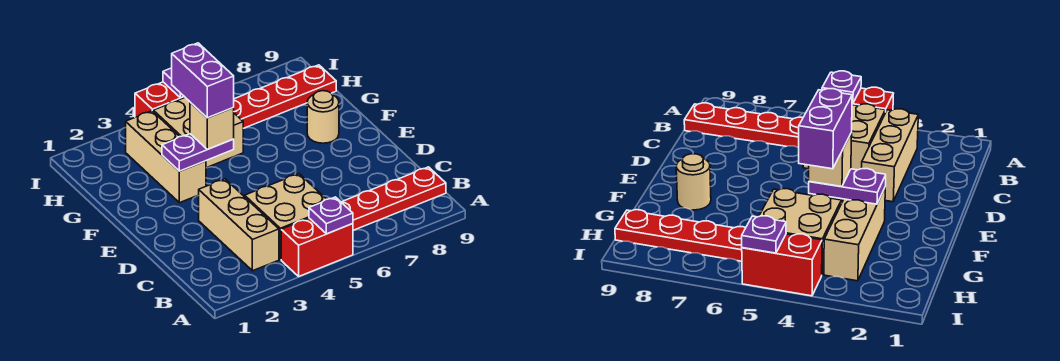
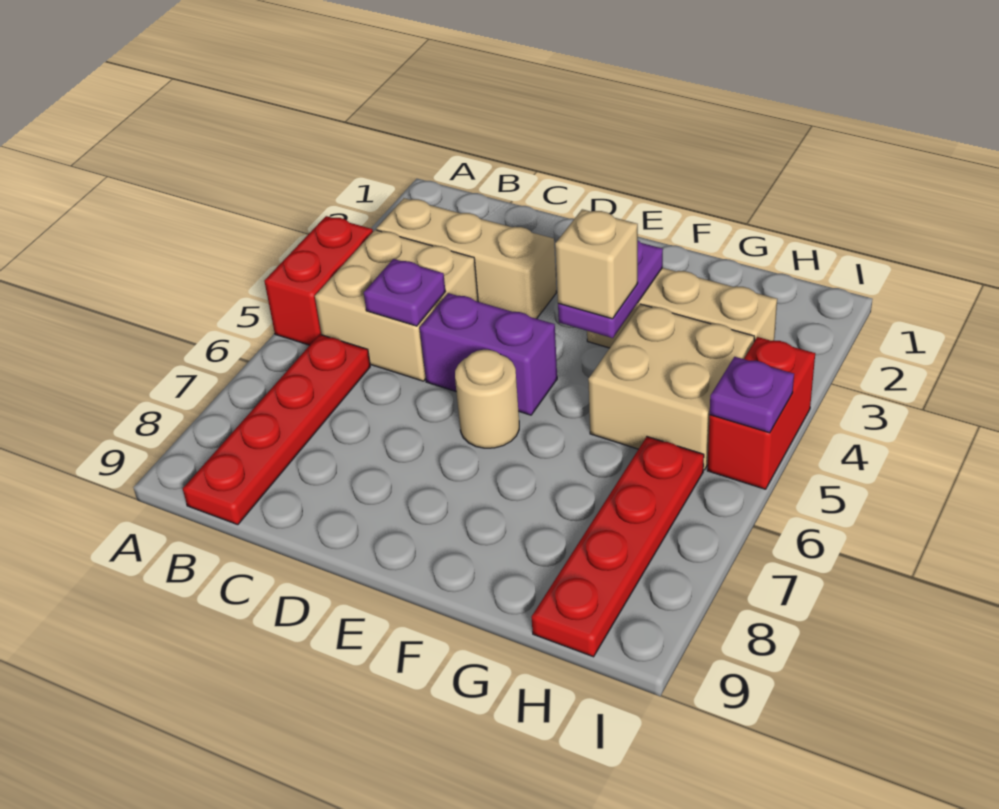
purple 1x1 plate [309,197,353,234] -> purple 1x1 plate moved to [364,259,445,326]
purple 1x2 brick [172,43,234,118] -> purple 1x2 brick moved to [420,293,557,415]
tan 1x1 round brick [307,91,339,143] -> tan 1x1 round brick moved to [455,350,519,448]

